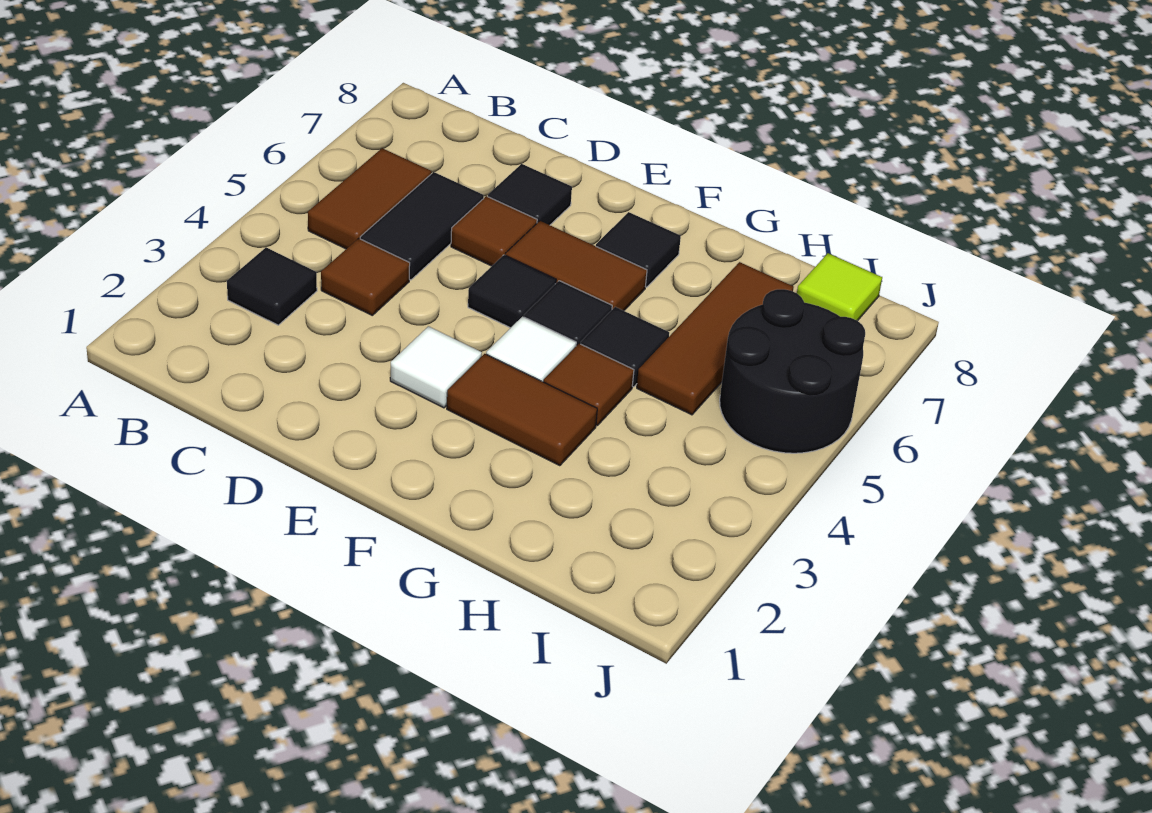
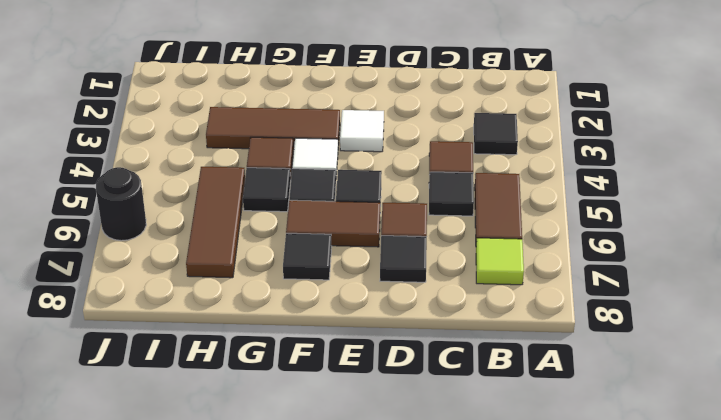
black 1x2 tile [360,172,484,280] -> black 1x1 tile [429,172,474,216]
brown 1x2 tile [447,354,597,466] -> brown 1x3 tile [206,107,340,150]
black 2x2 round brick [720,289,865,453] -> black 1x1 round brick [96,167,146,241]
lime 1x1 tile [797,253,882,321] -> lime 1x1 tile moved to [476,238,524,285]

